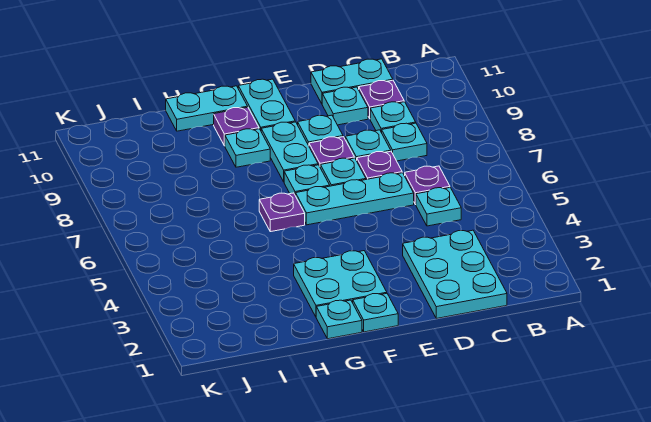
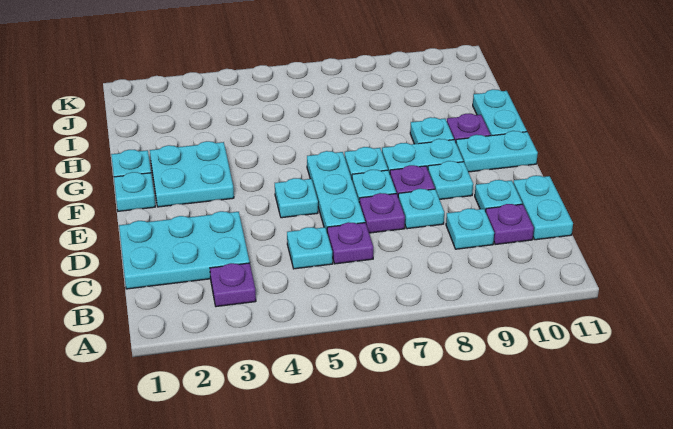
cyan 1x1 plate [382,123,427,161] -> cyan 1x1 plate moved to [275,178,318,218]
purple 1x1 plate [259,193,305,232] -> purple 1x1 plate moved to [210,263,256,307]

